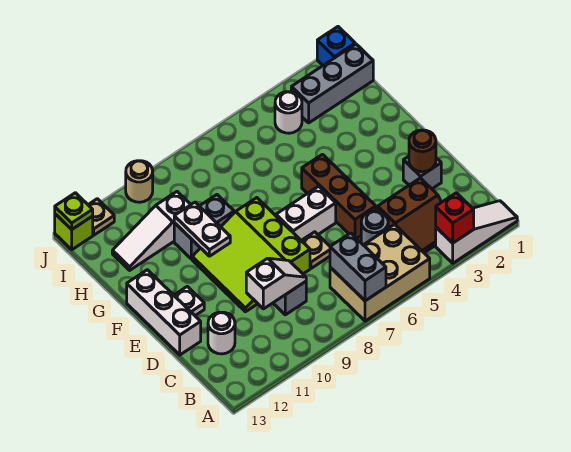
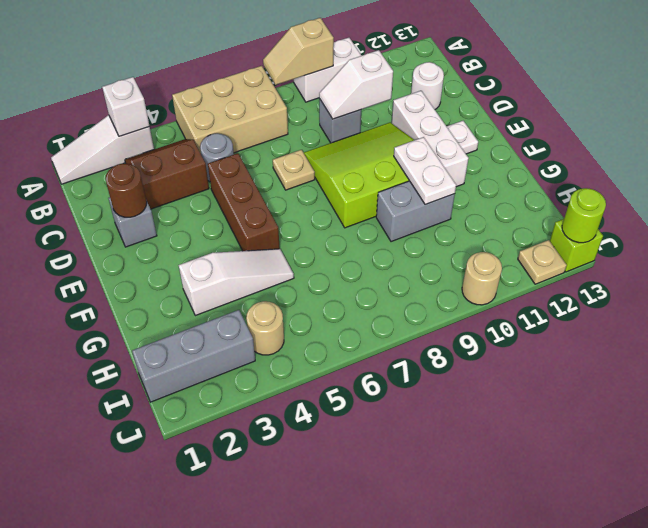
red 1x1 brick [436,193,474,243] -> white 1x1 brick [102,77,150,136]
grey 1x2 brick [330,233,386,301] -> none
none -> tan 1x2 slope [263,18,334,85]
lime 3x3 slope [192,198,310,312] -> lime 3x3 slope turned to [304,122,414,228]
white 1x3 brick [127,270,201,355] -> white 1x3 brick moved to [392,91,469,187]
white 1x2 brick [276,186,336,240] -> white 1x2 brick moved to [294,38,362,102]
white 1x3 slope [112,192,191,270] -> white 1x3 slope moved to [179,249,294,316]
white 1x1 round brick [275,92,302,133] -> tan 1x1 round brick [246,301,284,355]
blue 1x1 brick [317,27,355,65] -> none
lime 1x1 plate [55,193,93,229] -> lime 1x1 round brick [562,188,606,243]

